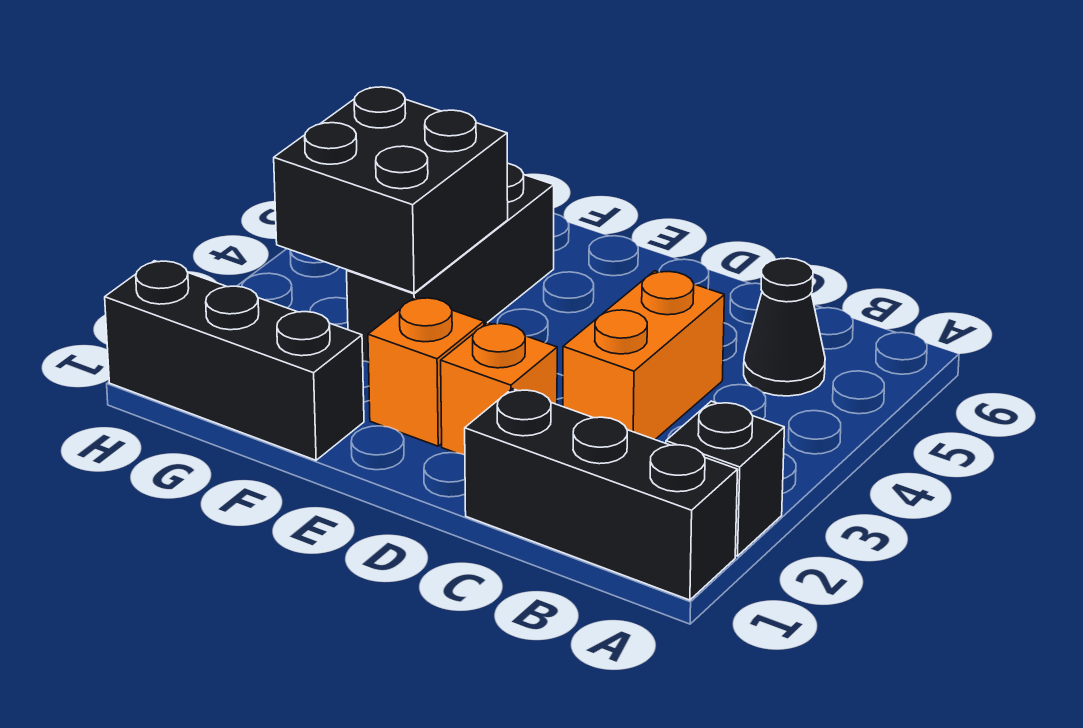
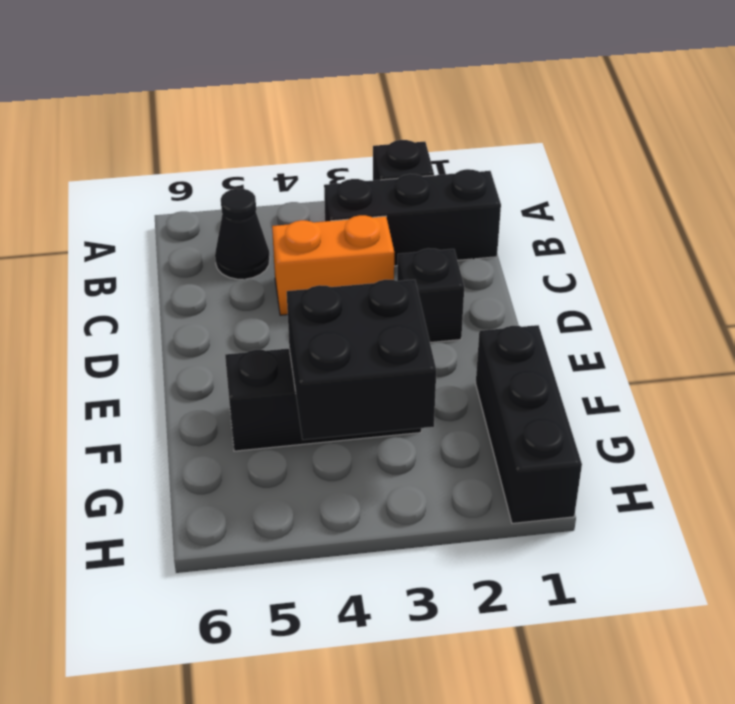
black 1x3 brick [465,389,738,600] -> black 1x3 brick turned to [324,169,501,266]
orange 1x1 brick [441,323,557,455] -> black 1x1 brick [397,248,464,343]
orange 1x1 brick [368,297,484,446] -> none

